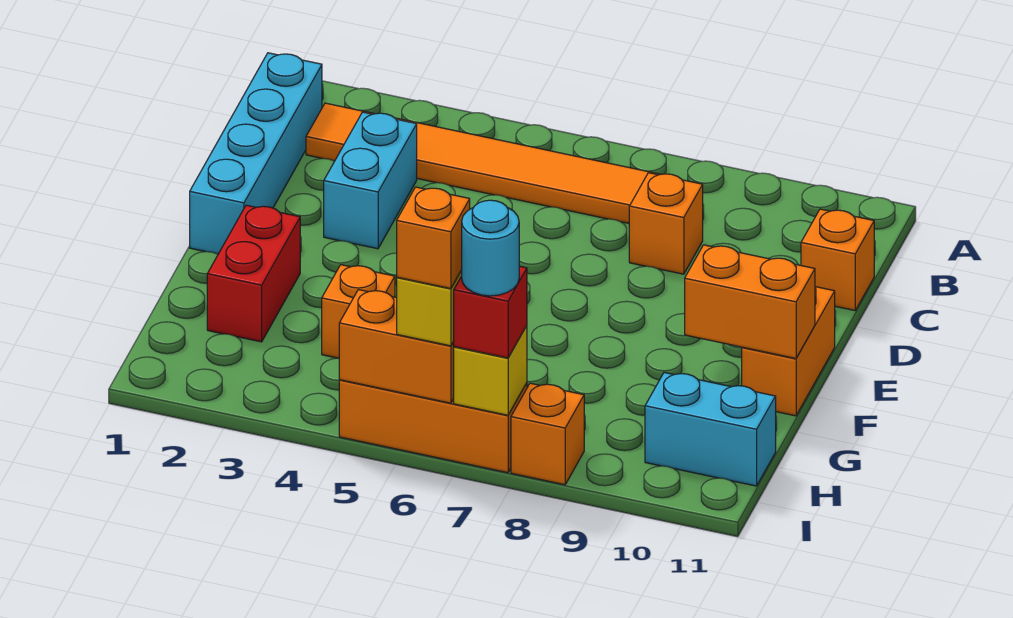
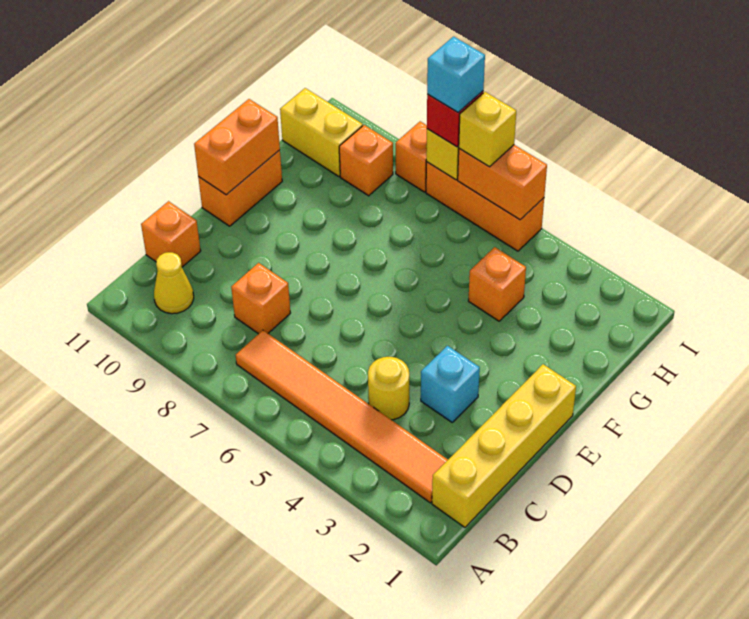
cyan 1x4 brick [190,53,322,254] -> yellow 1x4 brick [432,364,576,527]
none -> yellow 1x1 cone [154,252,194,314]
cyan 1x2 brick [324,112,417,249] -> cyan 1x1 brick [421,346,480,422]
none -> yellow 1x1 round brick [368,357,409,420]
red 1x2 brick [207,205,300,342] -> none
orange 1x2 brick [685,245,815,359] -> orange 1x2 brick turned to [194,99,280,195]
cyan 1x2 brick [645,372,776,486] -> yellow 1x2 brick [280,88,363,176]
orange 1x1 brick [397,187,470,289] -> orange 1x1 brick moved to [339,125,393,196]
cyan 1x1 round brick [462,200,519,296] -> cyan 1x1 brick [427,36,485,112]

